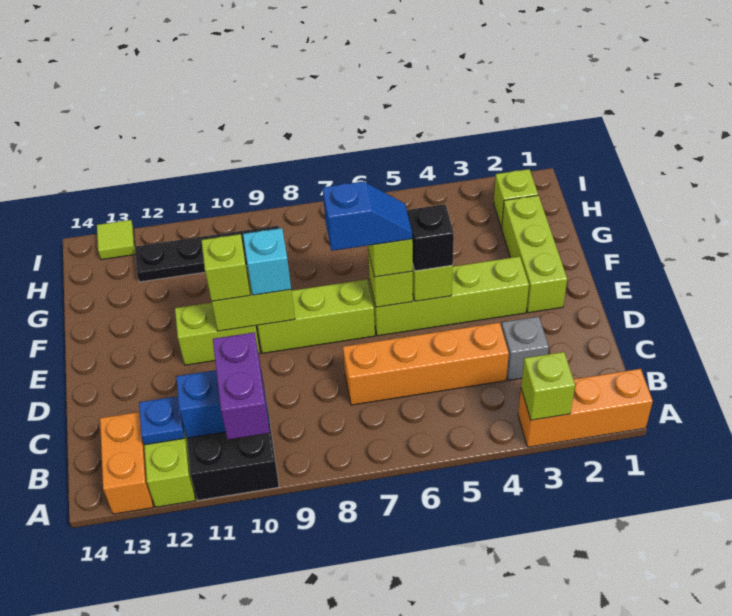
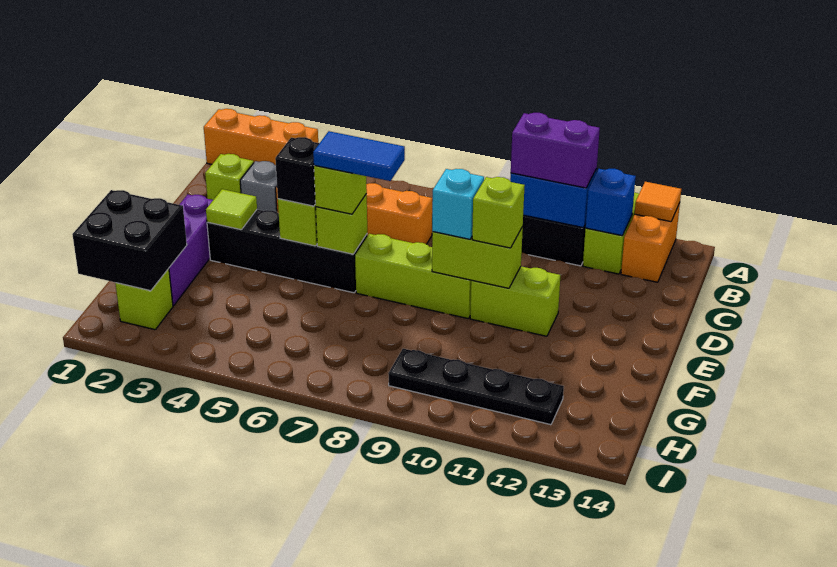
lime 1x1 brick [521,352,575,420] -> lime 1x1 brick moved to [205,154,254,200]
purple 1x2 brick [213,332,270,440] -> purple 1x2 brick turned to [511,113,600,188]
none -> orange 1x1 tile [635,182,681,222]
blue 1x1 plate [139,396,185,445] -> blue 1x1 brick [585,169,636,236]
lime 1x3 brick [502,195,567,313] -> purple 1x3 brick [169,195,213,306]
lime 1x4 brick [370,256,529,336] -> black 1x4 brick [207,209,368,293]
blue 1x2 slope [323,181,412,251] -> blue 1x2 tile [313,131,405,181]
none -> black 2x2 brick [72,190,187,291]
lime 1x1 tile [97,220,135,260] -> lime 1x1 tile moved to [206,189,257,230]

